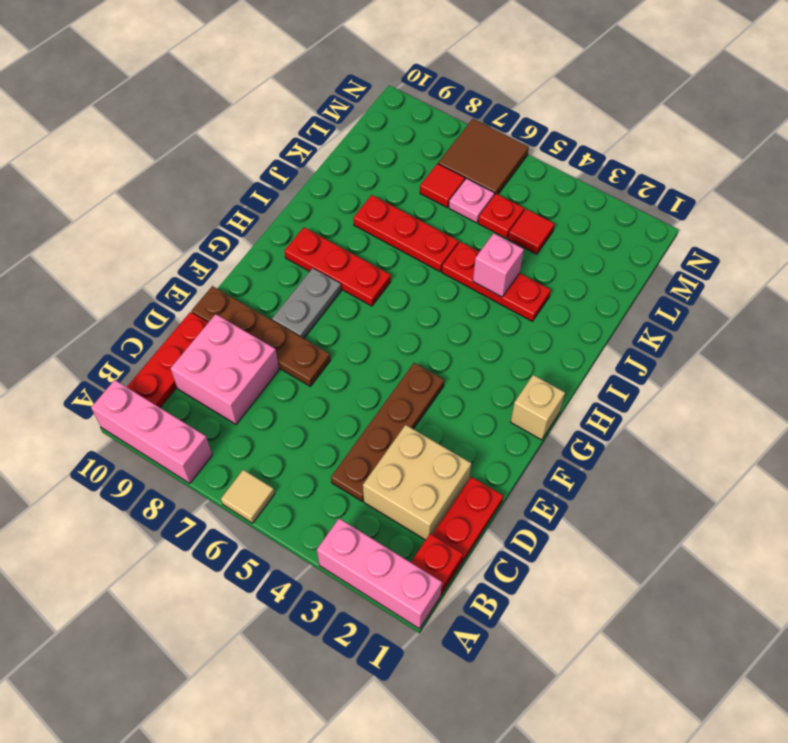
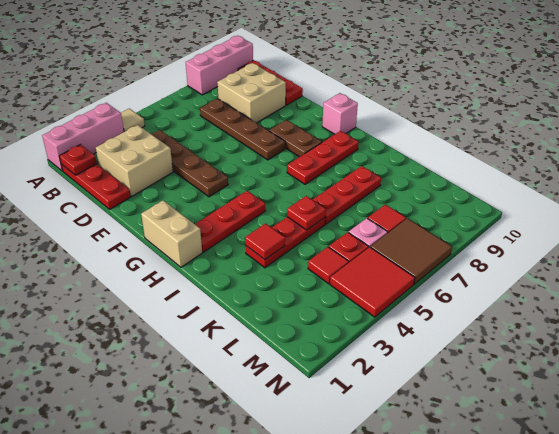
tan 1x1 tile [221,470,275,523] -> tan 1x1 tile moved to [121,109,145,132]
pink 2x2 brick [171,314,279,424] -> tan 2x2 brick [217,63,286,123]
brown 1x4 plate [191,286,331,386] -> brown 1x4 plate turned to [200,99,285,160]
grey 1x2 plate [272,268,341,338] -> brown 1x2 plate [269,120,322,157]
tan 1x1 brick [511,375,565,440] -> tan 1x2 brick [141,201,202,267]
none -> red 1x3 plate [195,191,266,252]
none -> red 1x1 tile [245,224,285,260]
pink 1x1 brick [473,233,524,297] -> pink 1x1 brick moved to [322,93,358,134]
none -> red 1x1 plate [287,196,326,230]
none -> red 2x2 tile [330,247,415,317]

